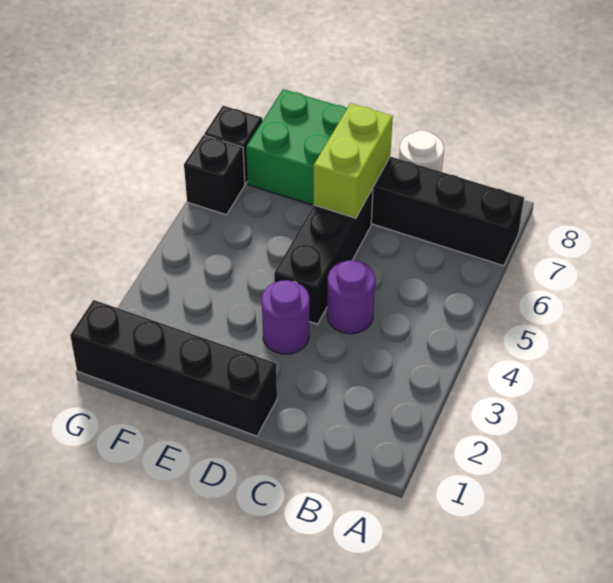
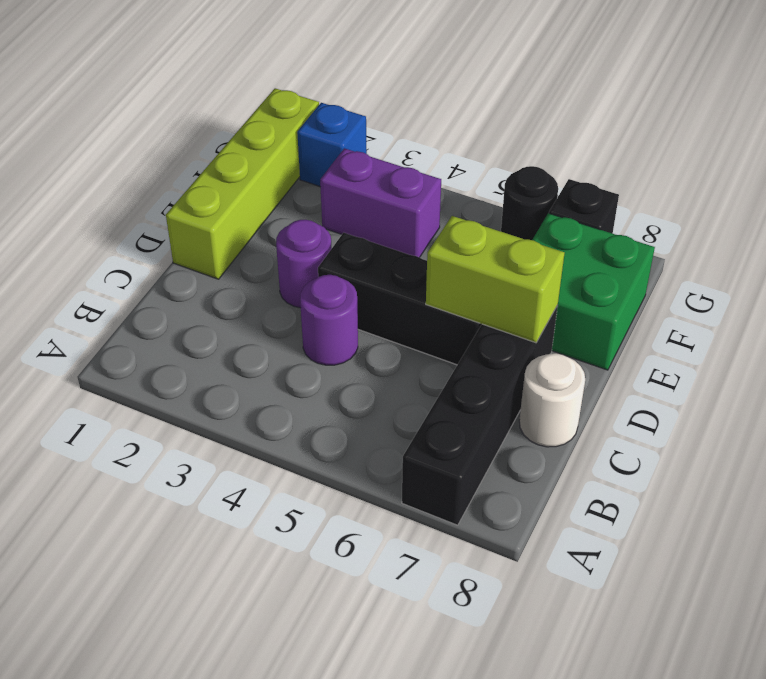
black 1x4 brick [70,300,277,436] -> lime 1x4 brick [166,88,319,279]
none -> purple 1x2 brick [320,148,441,258]
none -> blue 1x1 brick [297,103,367,186]
black 1x1 brick [184,135,245,215] -> black 1x1 round brick [501,166,558,240]

